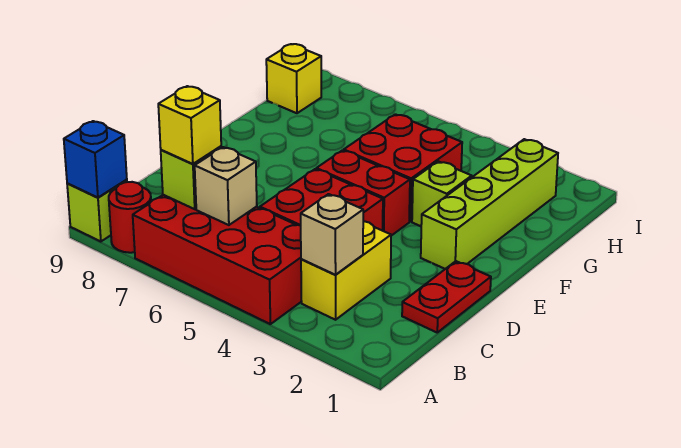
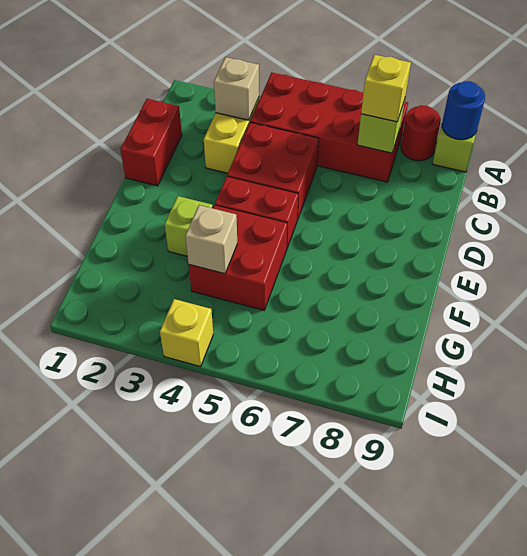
blue 1x1 brick [64,121,127,198] -> blue 1x1 round brick [442,81,485,140]
tan 1x1 brick [195,147,257,225] -> tan 1x1 brick moved to [185,205,237,274]
red 1x2 plate [402,261,491,332] -> red 1x2 brick [120,99,182,186]
lime 1x4 brick [421,139,558,269] -> none
yellow 1x1 brick [266,44,321,113] -> yellow 1x1 brick moved to [160,299,213,367]

